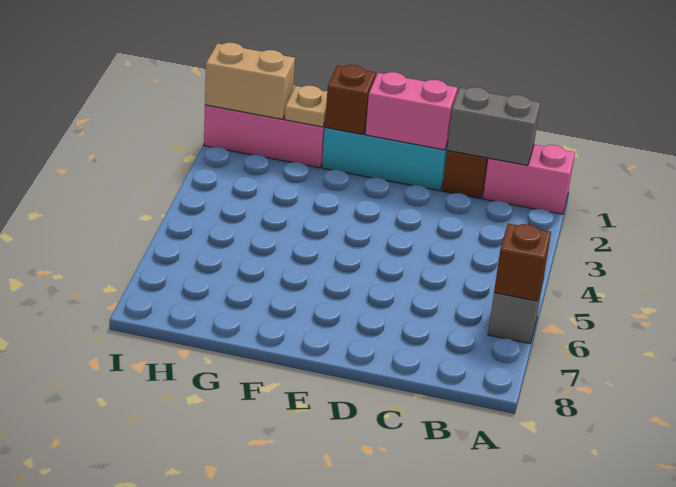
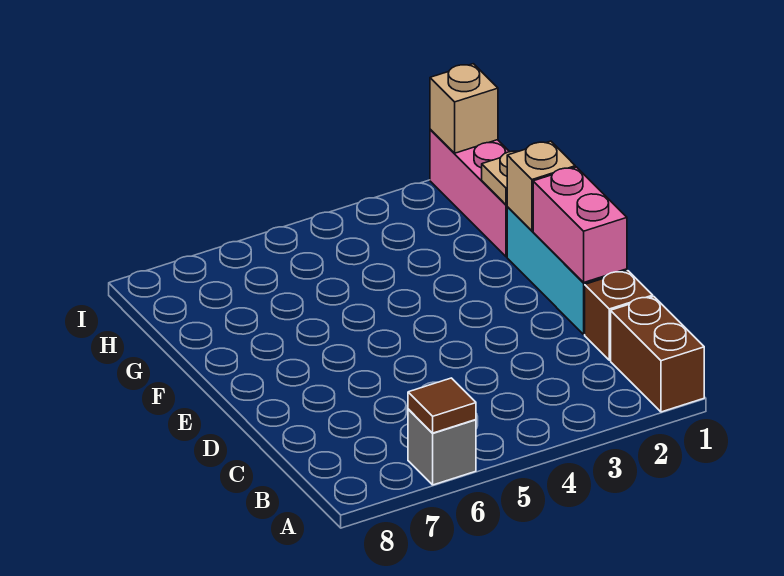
pink 1x2 brick [483,144,575,214] -> brown 1x2 brick [611,297,704,412]
brown 1x1 brick [494,224,551,301] -> brown 1x1 tile [408,378,476,433]
grey 1x2 brick [447,87,540,166] -> none
brown 1x1 brick [325,65,376,134] -> tan 1x1 brick [507,141,575,231]
tan 1x2 brick [205,43,295,119] -> tan 1x1 brick [430,64,498,153]

